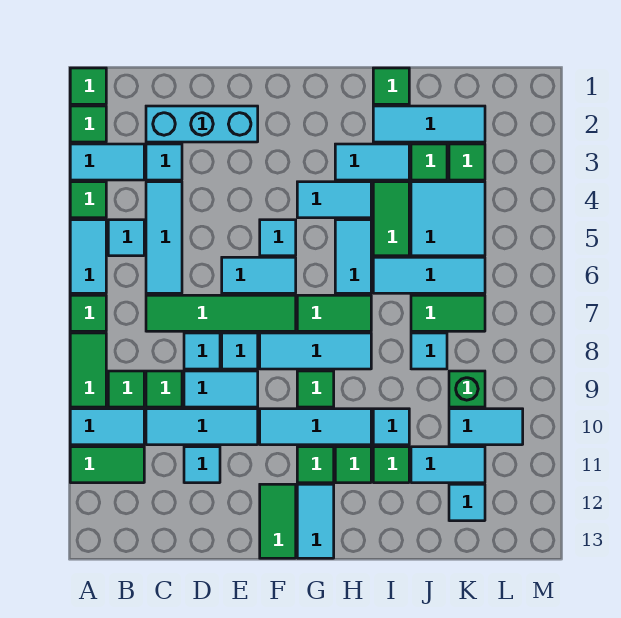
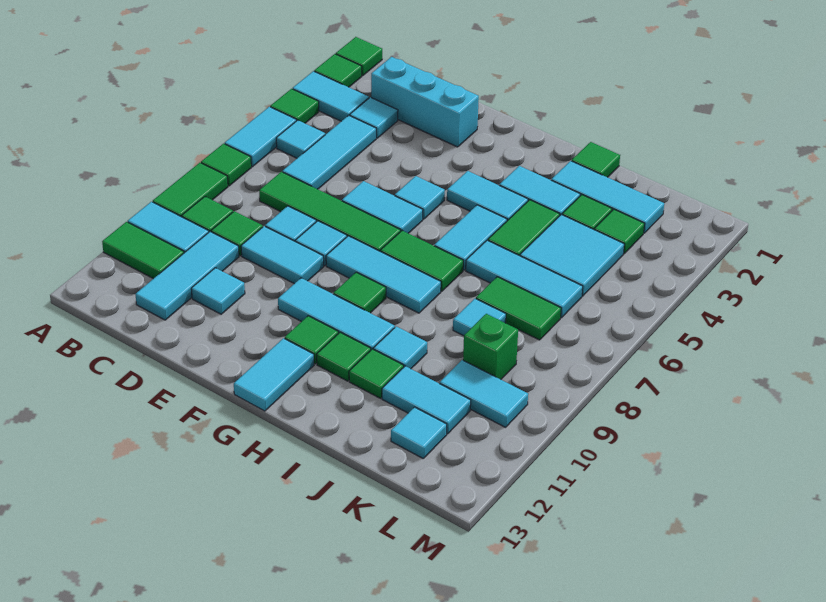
cyan 1x3 tile [146,409,258,445] -> cyan 1x3 tile turned to [135,232,239,320]
green 1x2 tile [260,484,296,558] -> none

